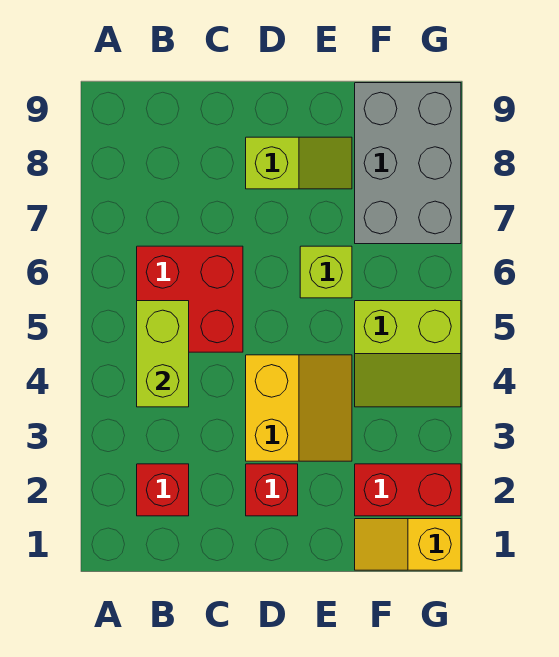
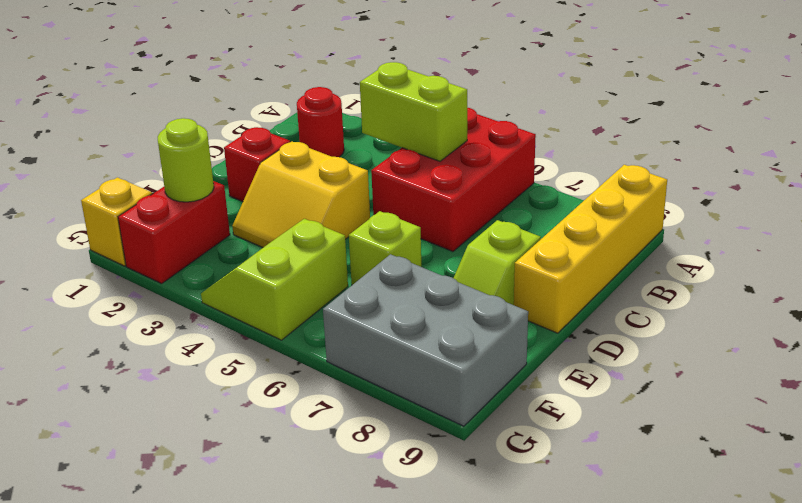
none -> yellow 1x4 brick [514,165,667,333]
red 1x1 brick [137,464,189,516] -> red 1x1 round brick [297,87,344,157]
red 2x2 brick [137,246,243,352] -> red 2x3 brick [371,108,536,251]
none -> lime 1x1 round brick [158,118,214,202]

